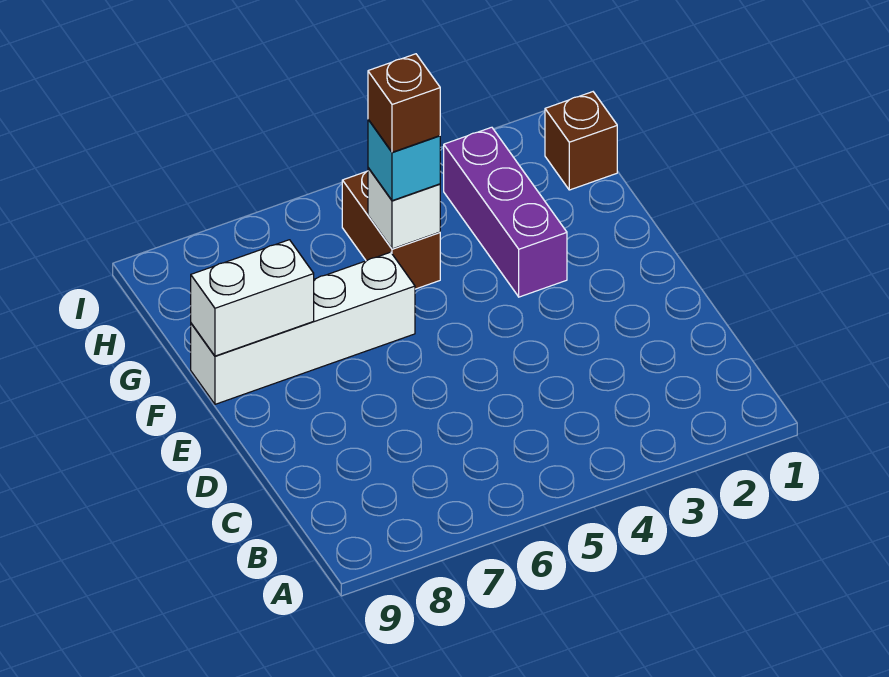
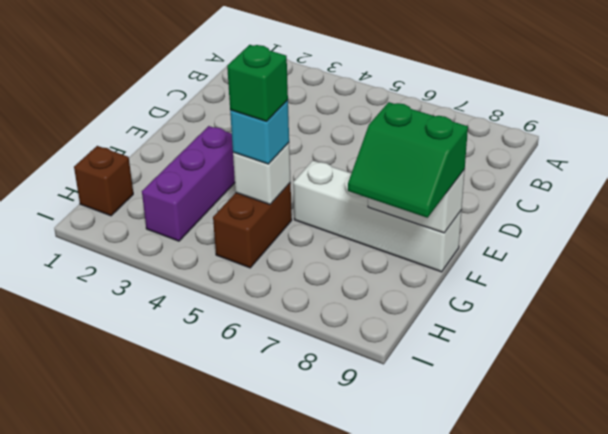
none -> green 2x2 slope [348,102,468,218]
brown 1x1 brick [368,54,440,152] -> green 1x1 brick [227,45,288,121]

